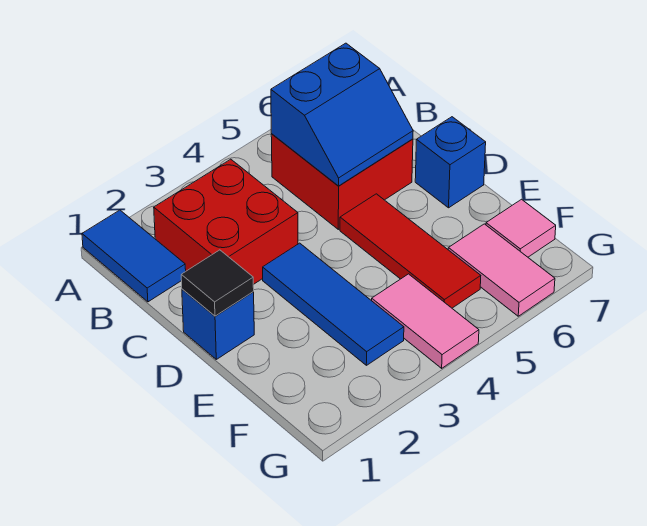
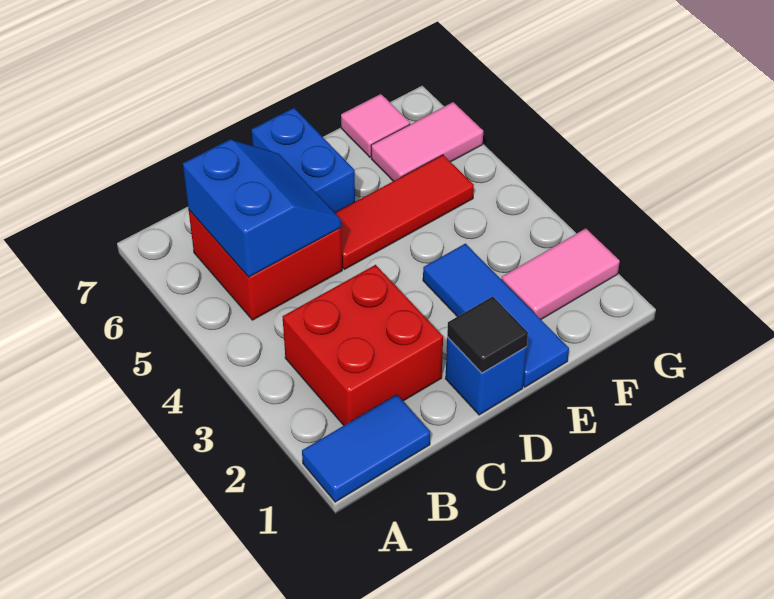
blue 1x3 tile [263,243,404,365] -> blue 1x3 tile turned to [423,244,569,387]
blue 1x1 brick [415,117,486,208] -> blue 1x2 brick [252,108,355,213]
pink 1x2 tile [372,274,479,368] -> pink 1x2 tile moved to [501,228,620,319]

